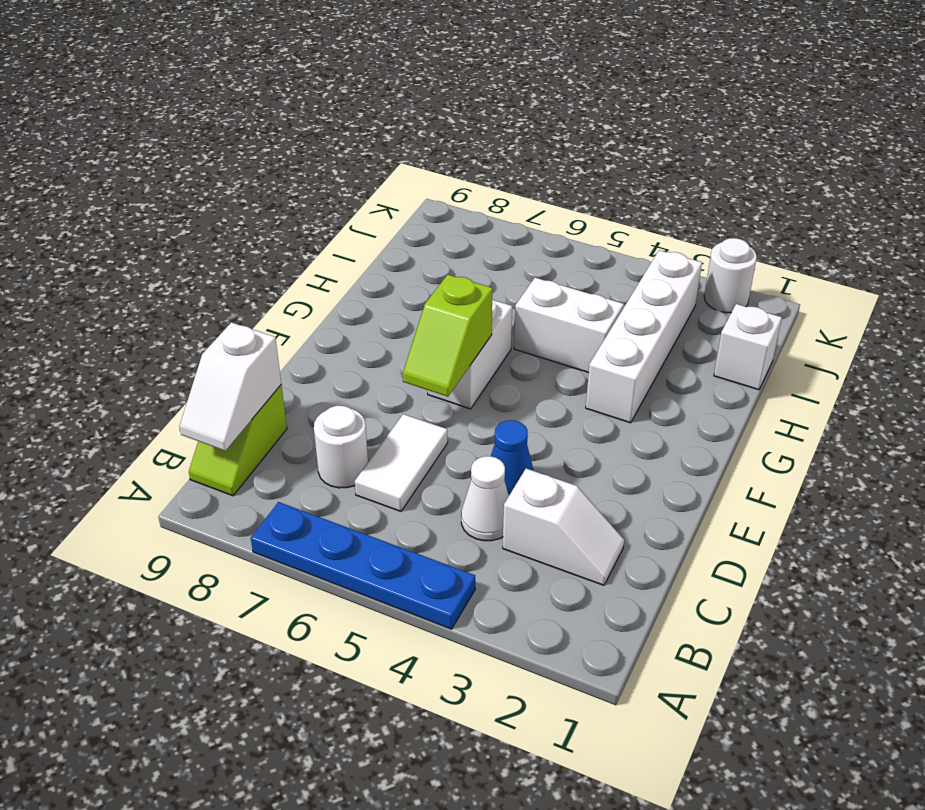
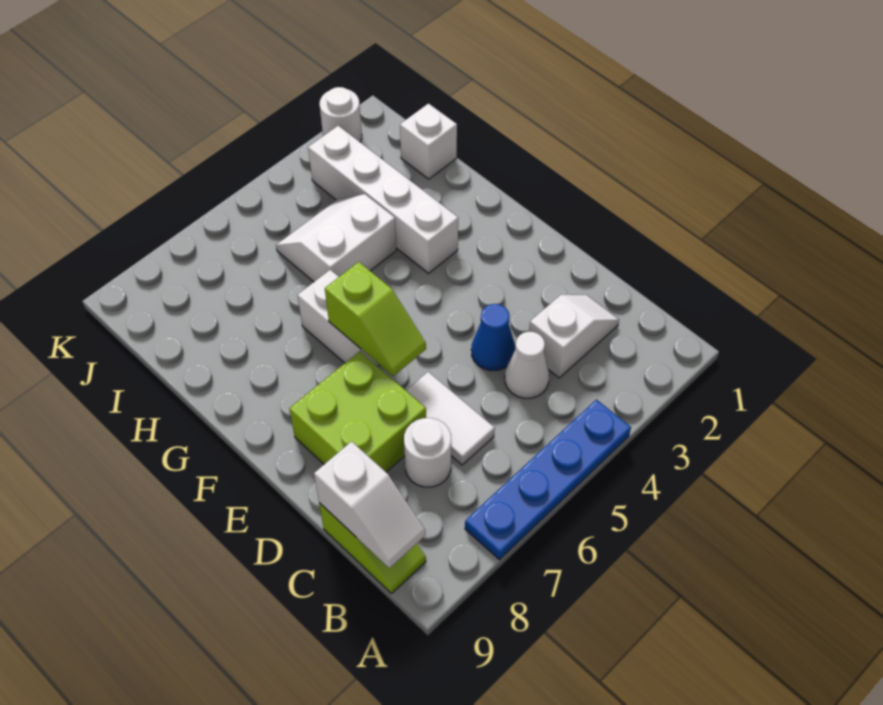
none -> lime 2x2 brick [289,351,426,472]

